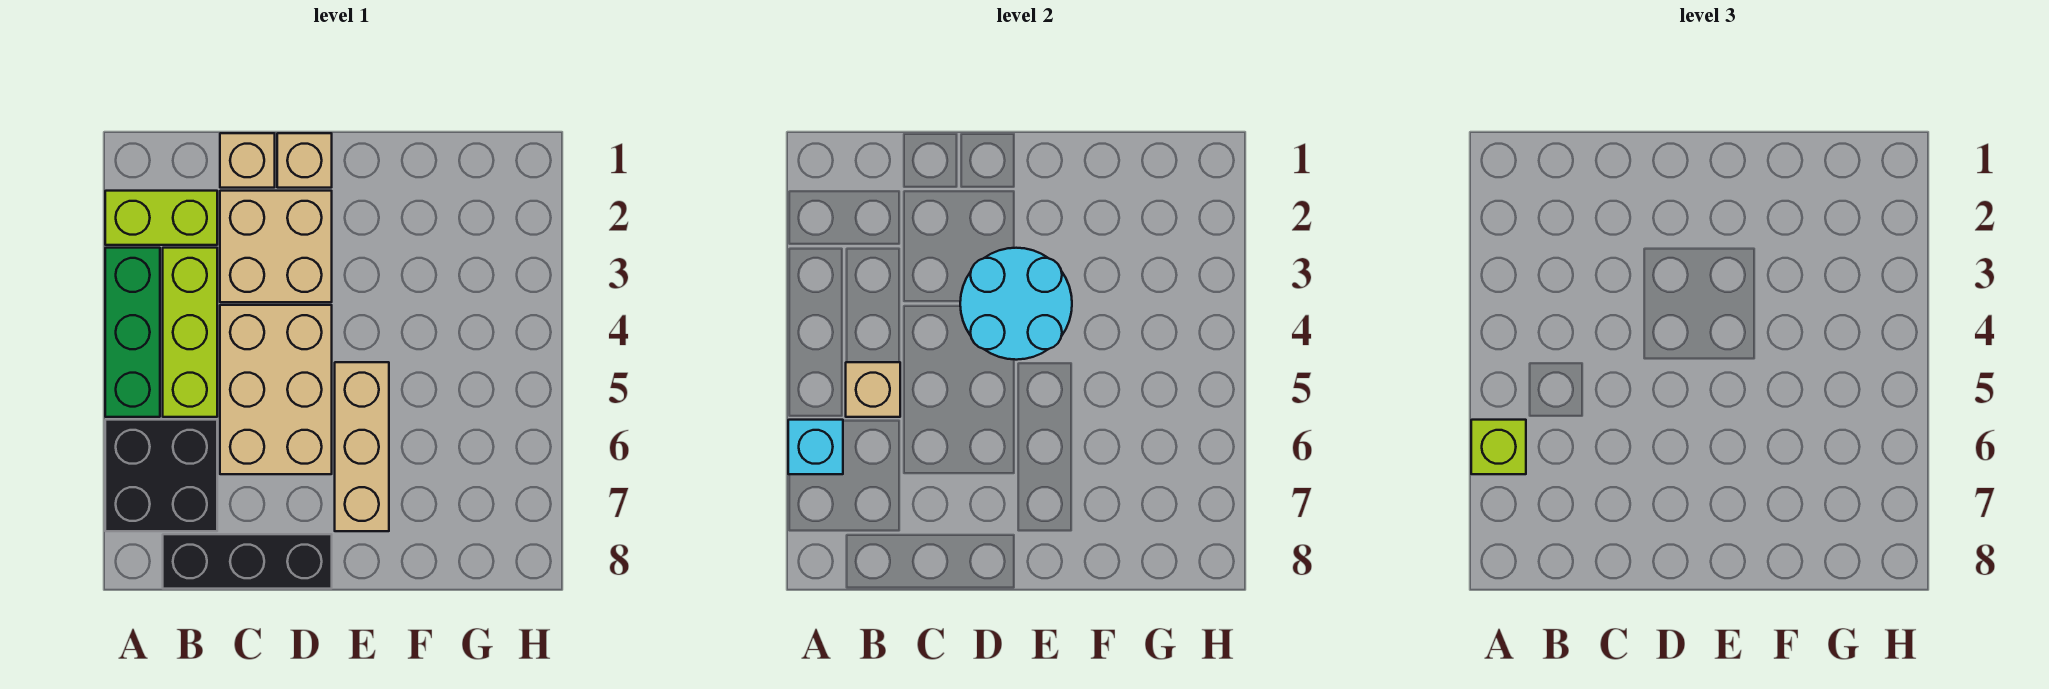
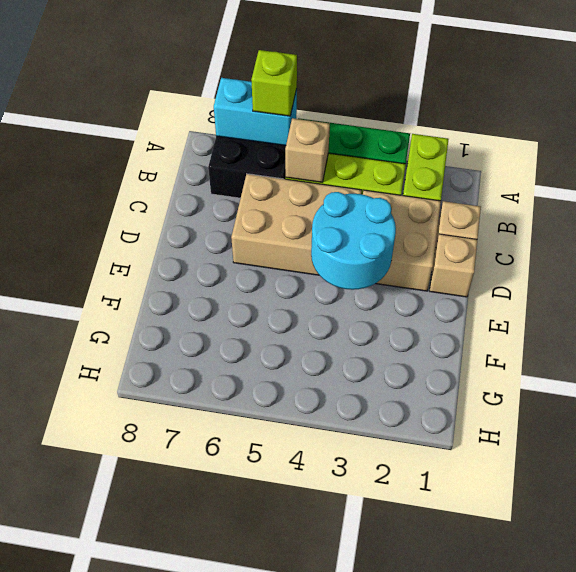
cyan 1x1 brick [788,420,843,474] -> cyan 1x2 brick [214,78,297,146]
black 1x3 brick [163,534,332,589] -> none
tan 1x3 brick [335,362,389,531] -> none

